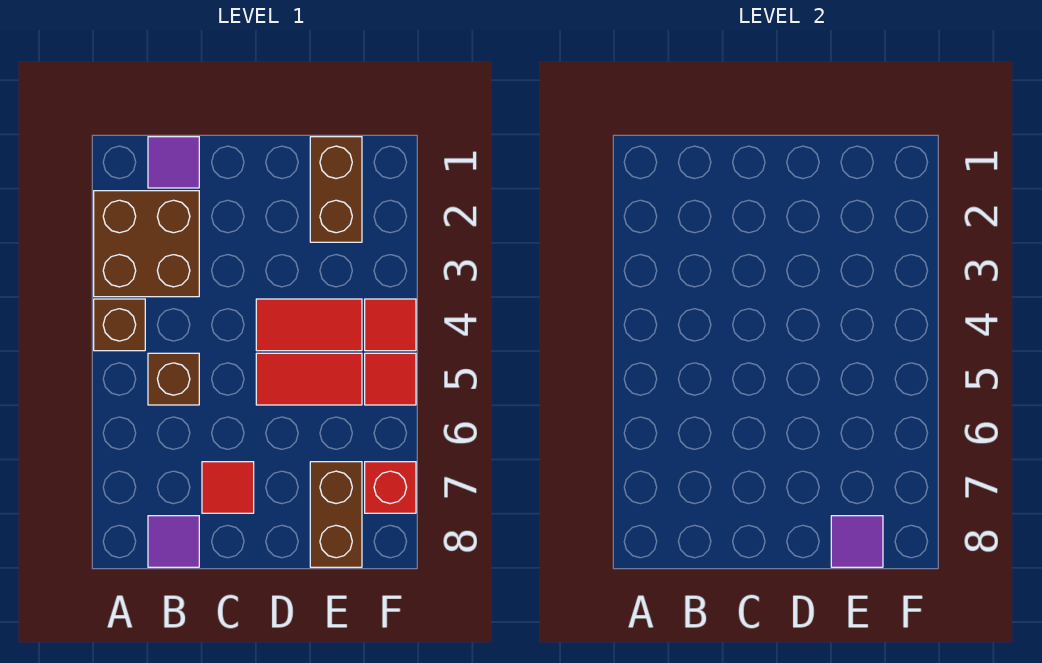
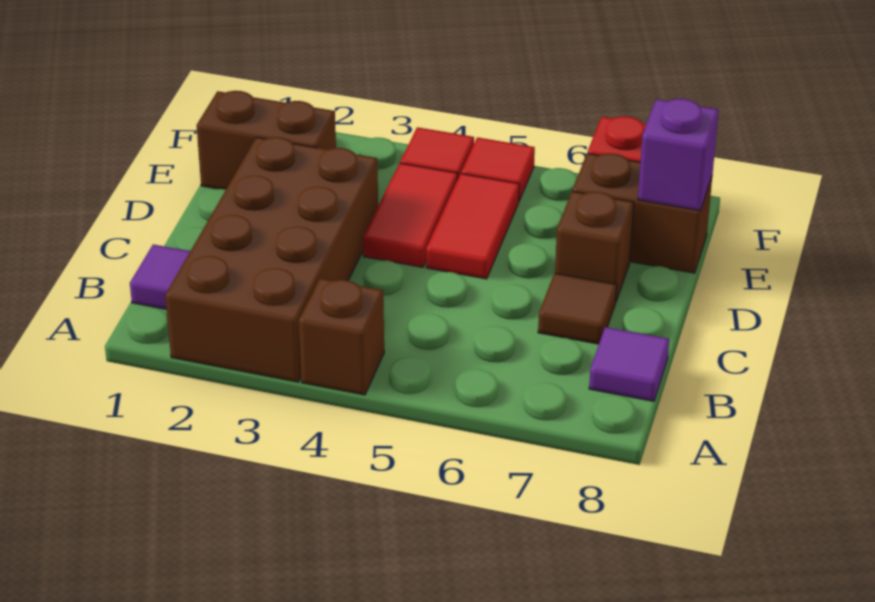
brown 2x2 brick [94,191,199,297] -> brown 2x4 brick [165,137,378,382]
brown 1x1 brick [148,353,199,405] -> brown 1x1 brick moved to [555,191,634,301]
red 1x1 tile [202,462,254,513] -> brown 1x1 tile [538,273,617,344]
purple 1x1 tile [831,516,883,567] -> purple 1x1 brick [638,99,719,211]

